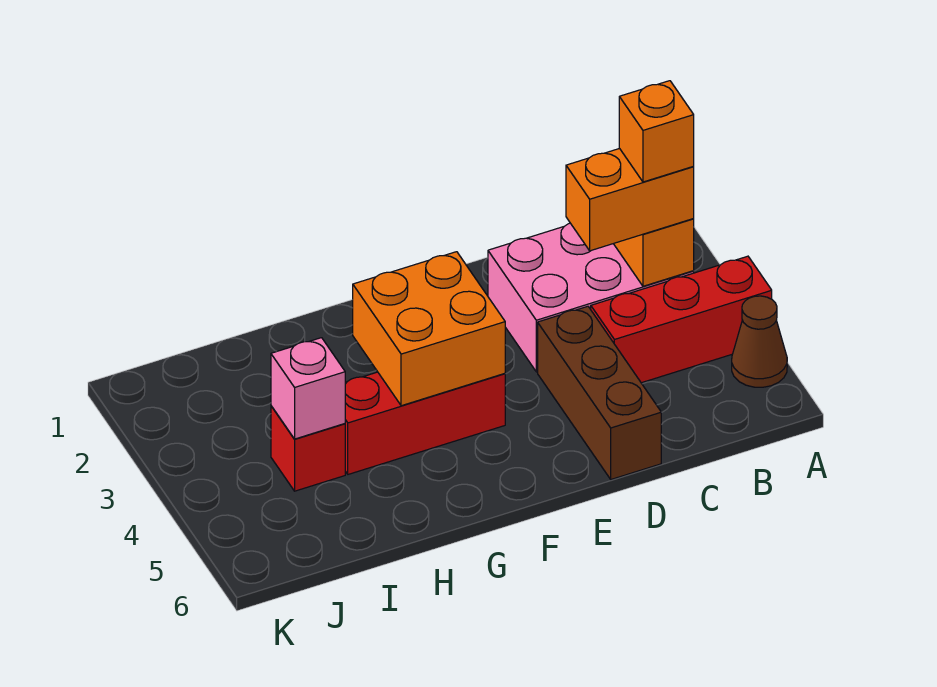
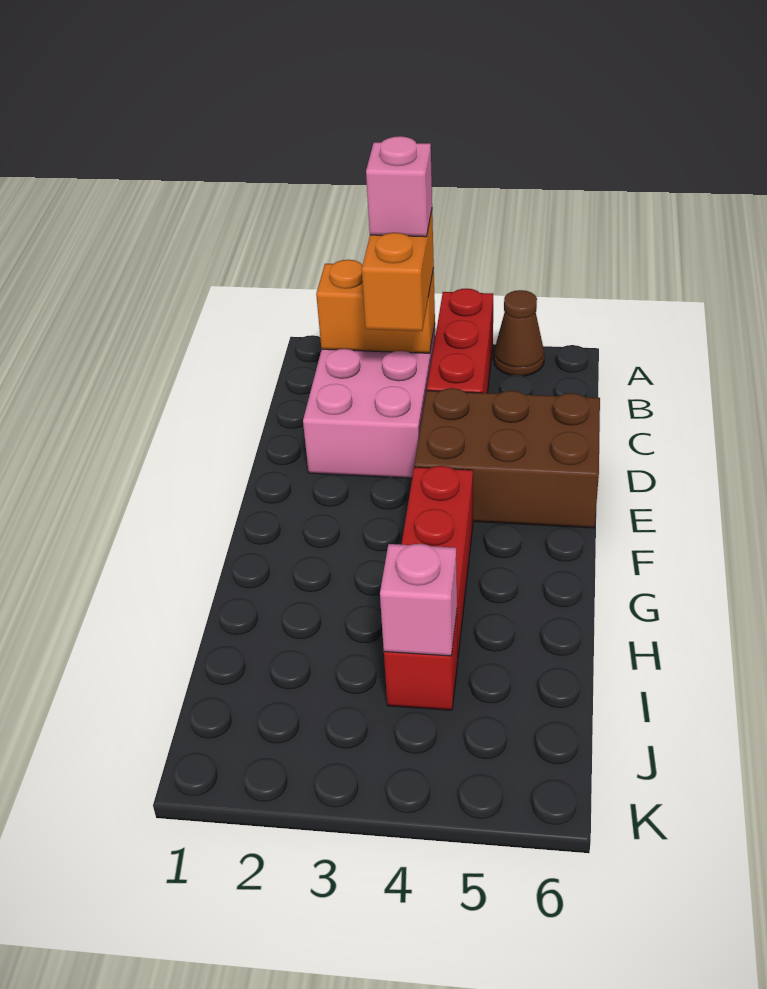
orange 1x1 brick [619,81,694,182] -> pink 1x1 brick [366,136,432,237]
brown 1x3 brick [538,306,661,479] -> brown 2x3 brick [414,388,600,528]
orange 2x2 brick [353,252,505,406] -> none

